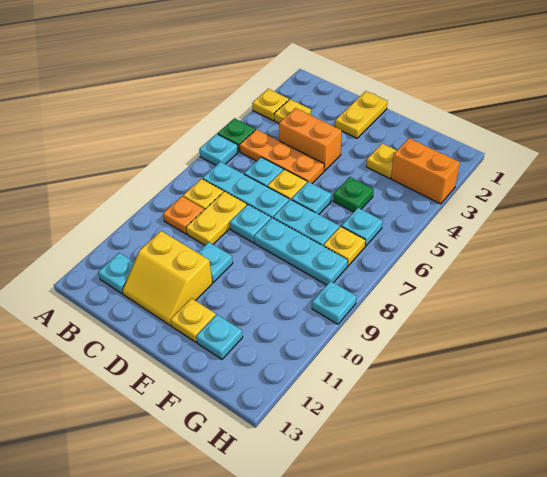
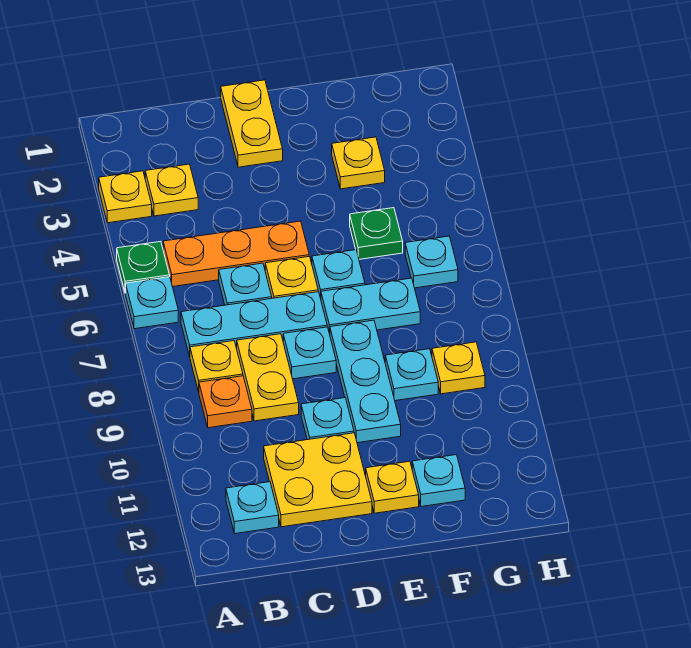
orange 1x2 brick [279,108,342,171] -> none
yellow 2x2 slope [122,231,212,326] -> yellow 2x2 plate [264,433,372,527]
cyan 1x3 plate [254,218,348,285] -> cyan 1x3 plate turned to [330,320,401,443]
orange 1x2 brick [391,138,460,204] -> none
yellow 1x1 plate [323,226,365,266] -> yellow 1x1 plate moved to [432,342,485,394]
cyan 1x1 plate [312,281,357,324] -> cyan 1x1 plate moved to [385,349,438,401]

